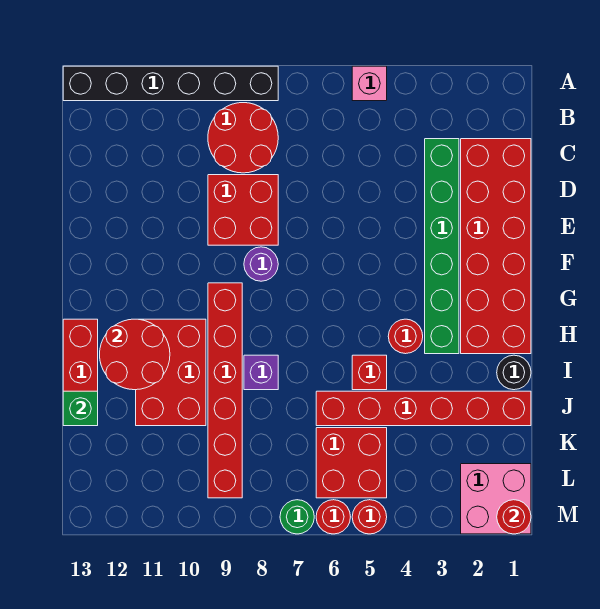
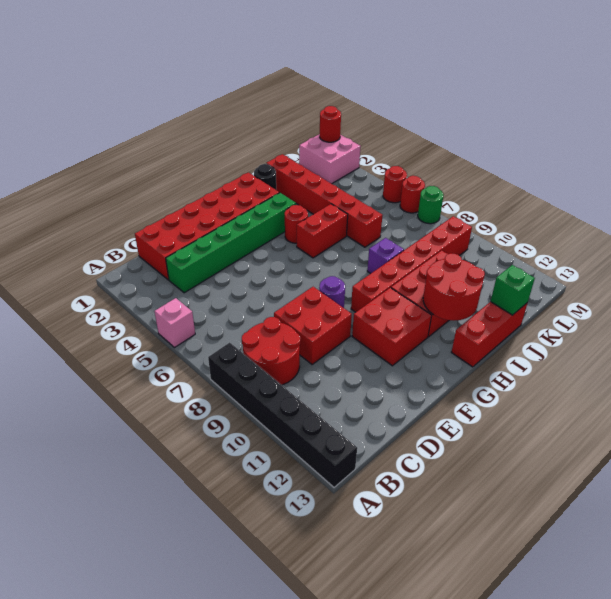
red 1x1 brick [352,355,387,390] -> red 1x2 brick [297,204,348,258]
red 2x2 brick [316,428,387,498] -> red 2x2 brick moved to [352,288,432,366]

